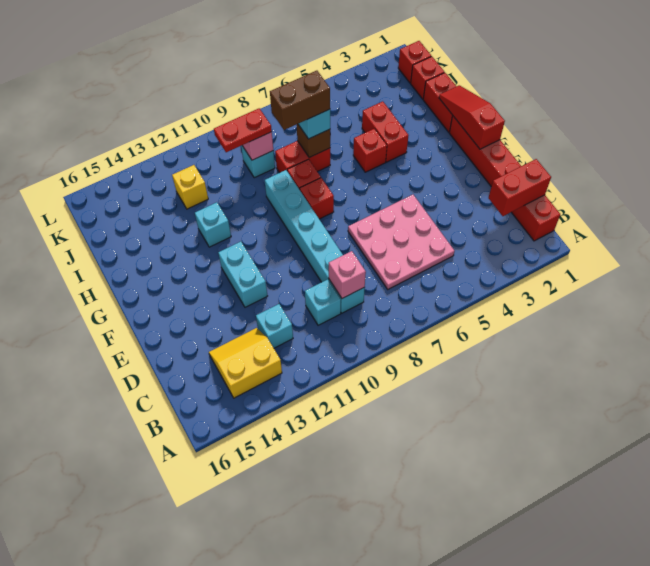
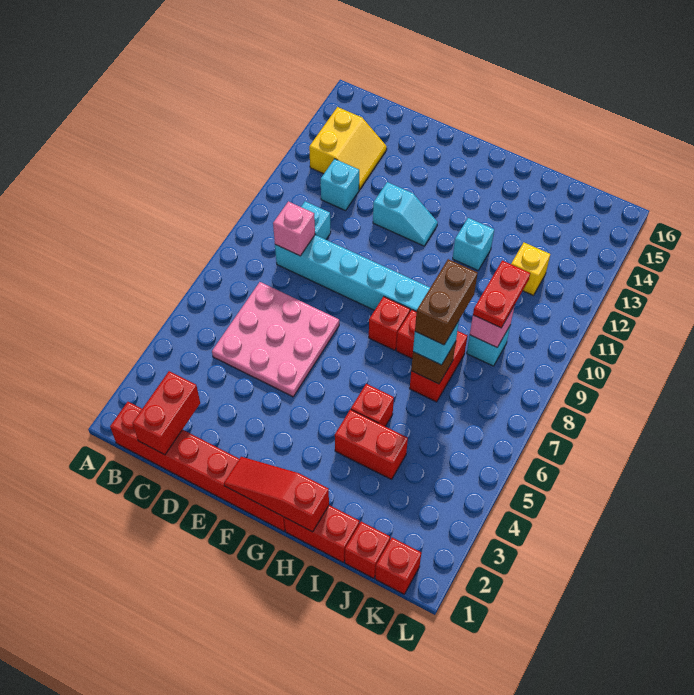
cyan 1x2 brick [218,242,267,307] -> cyan 1x2 slope [373,182,438,246]
red 1x3 slope [439,85,505,149] -> red 1x3 slope turned to [224,457,329,532]

